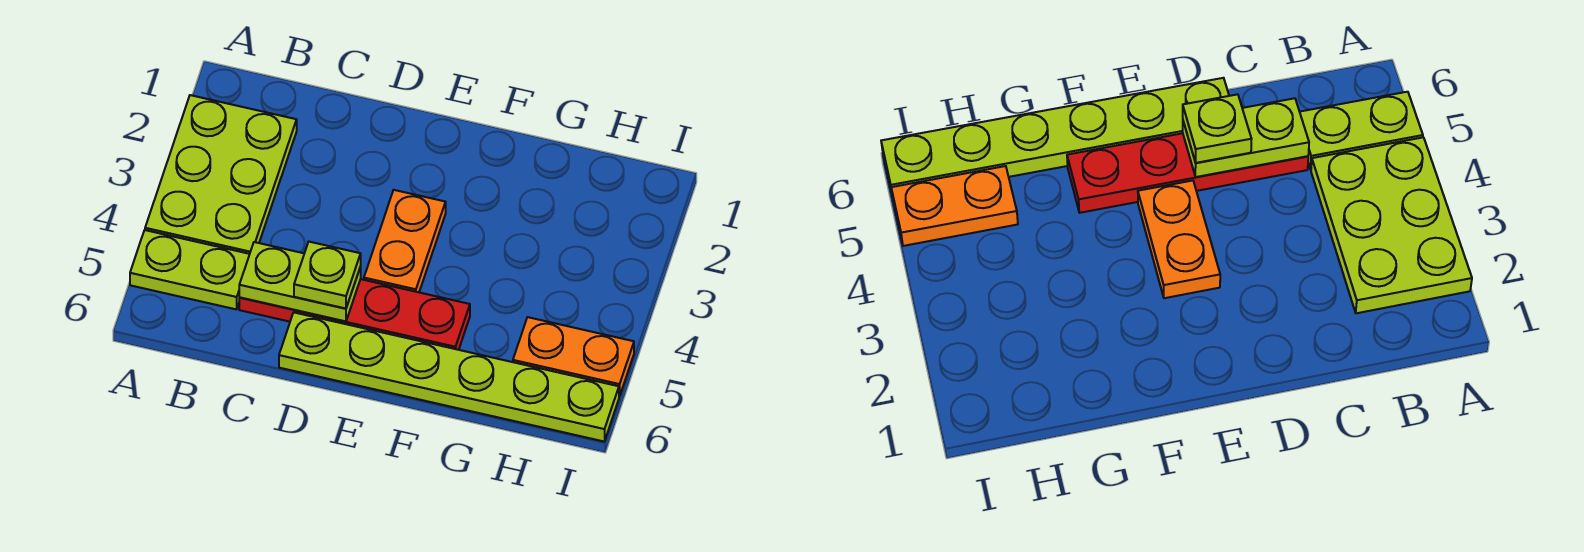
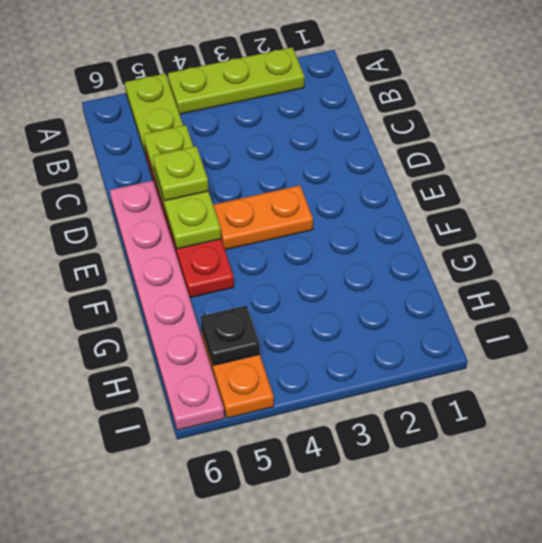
lime 2x3 plate [145,95,297,254] -> lime 1x3 plate [168,47,305,114]
lime 1x2 plate [239,242,361,321] -> lime 1x3 plate [144,125,221,249]
lime 1x6 plate [279,312,619,441] -> pink 1x6 plate [110,181,224,430]
none -> black 1x1 plate [200,305,260,366]

